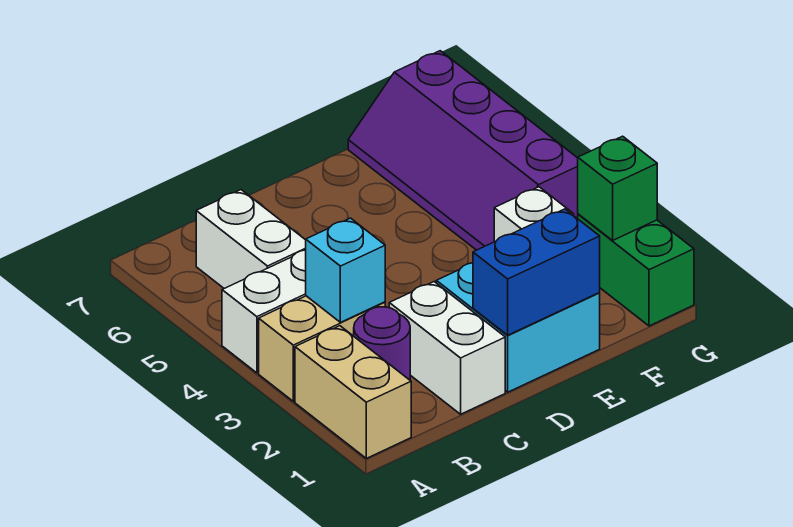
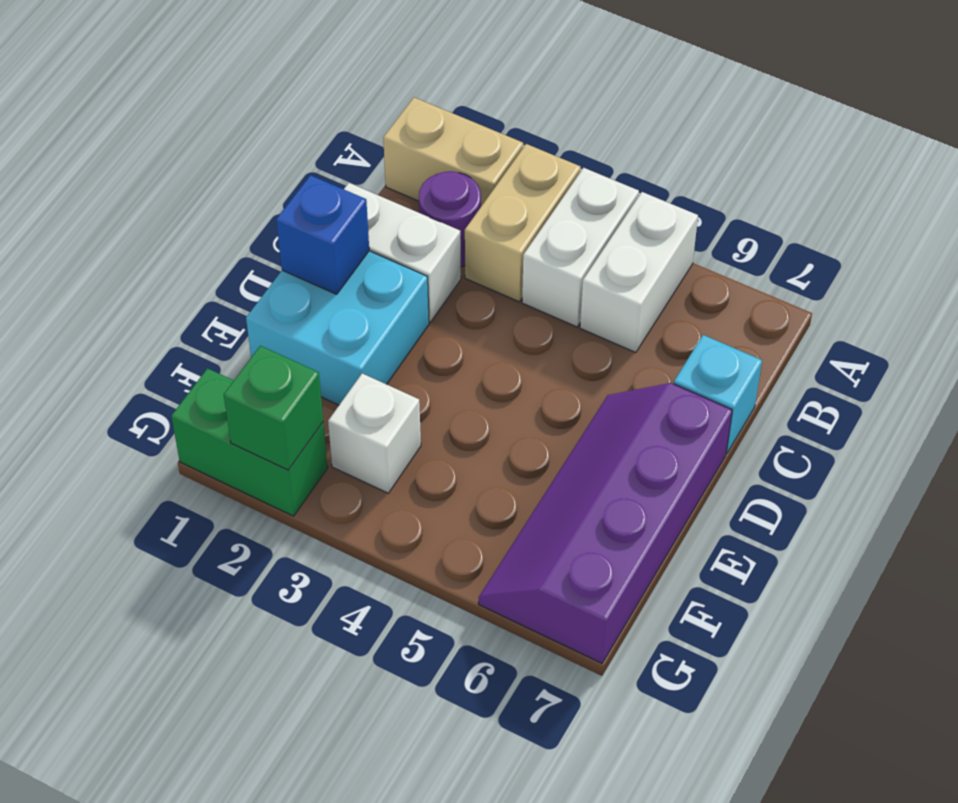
cyan 1x1 brick [306,218,385,322] -> cyan 1x1 brick moved to [674,335,762,454]
white 1x2 brick [196,190,306,288] -> white 1x2 brick turned to [580,192,698,353]
blue 1x2 brick [473,209,600,335] -> blue 1x1 brick [276,175,369,294]
purple 2x4 slope [348,51,578,250] -> purple 2x4 slope turned to [479,383,732,663]

